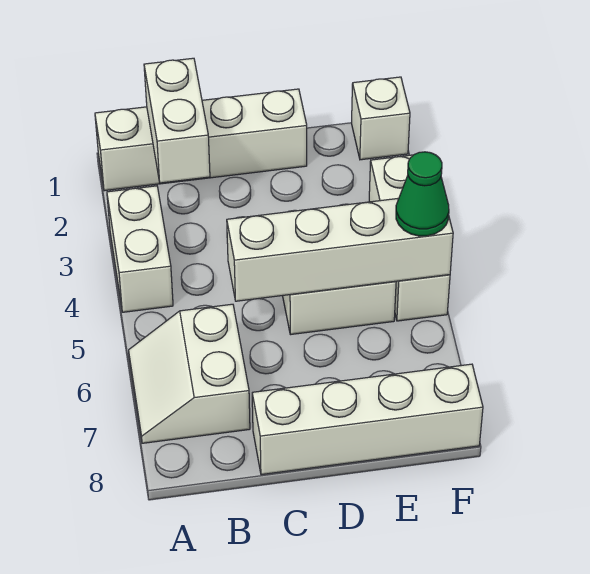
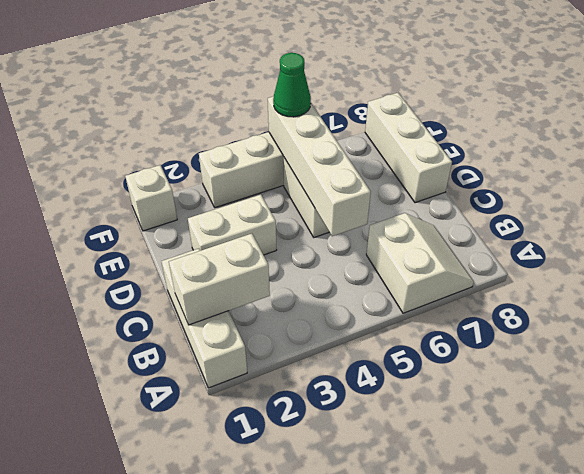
white 1x4 brick [95,89,307,191] -> white 1x3 brick [161,249,247,388]
white 1x2 brick [107,186,173,312] -> white 1x2 brick moved to [188,195,276,255]
white 2x2 slope [129,304,250,443] -> white 2x2 slope turned to [366,213,474,313]
white 1x4 brick [252,364,483,475] -> white 1x3 brick [365,93,452,203]

